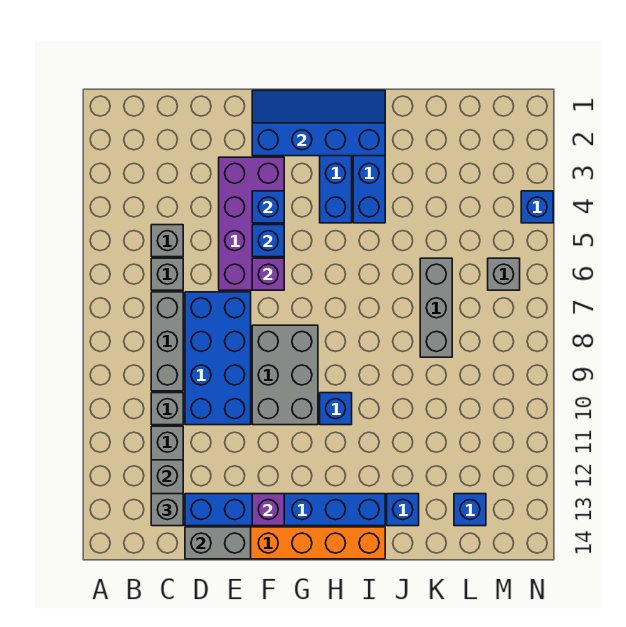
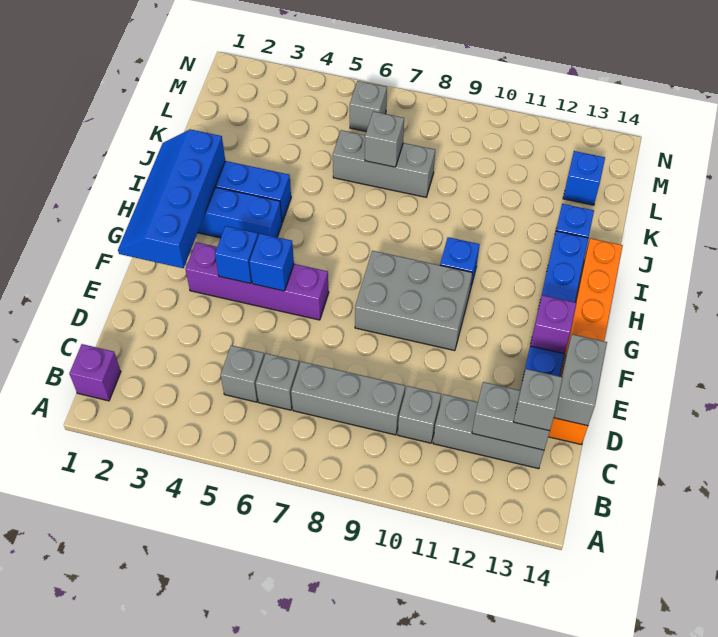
blue 2x4 brick [185,292,251,425] -> none
purple 2x4 brick [219,157,284,290] -> purple 1x4 brick [185,242,329,320]
purple 1x1 brick [252,258,284,290] -> purple 1x1 brick moved to [69,344,121,401]
none -> grey 1x1 brick [365,111,404,167]
blue 1x1 brick [521,191,553,223] -> none

